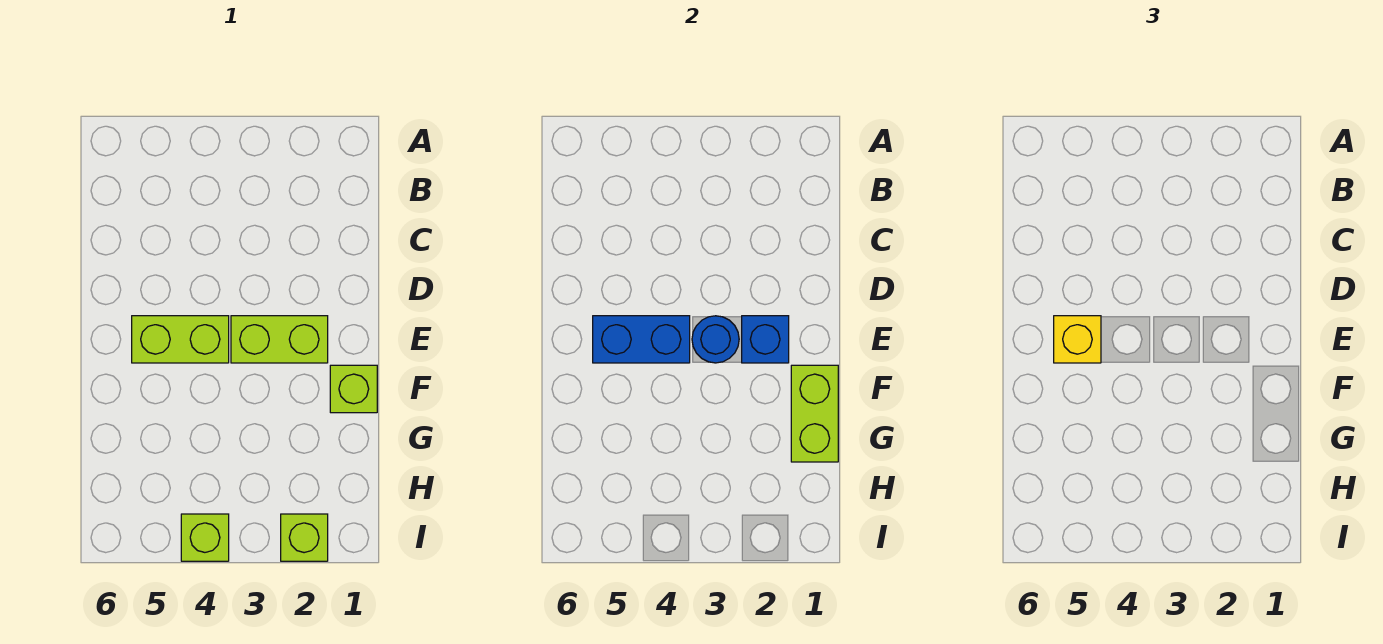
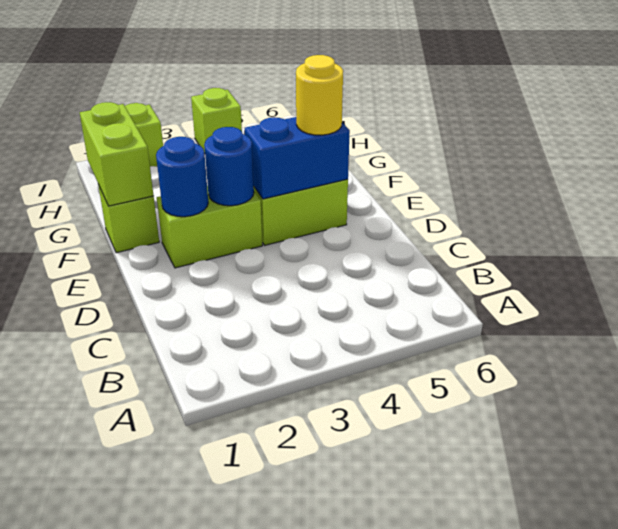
blue 1x1 brick [742,316,789,363] -> blue 1x1 round brick [156,137,208,217]
yellow 1x1 brick [1054,316,1101,363] -> yellow 1x1 round brick [296,55,343,135]

